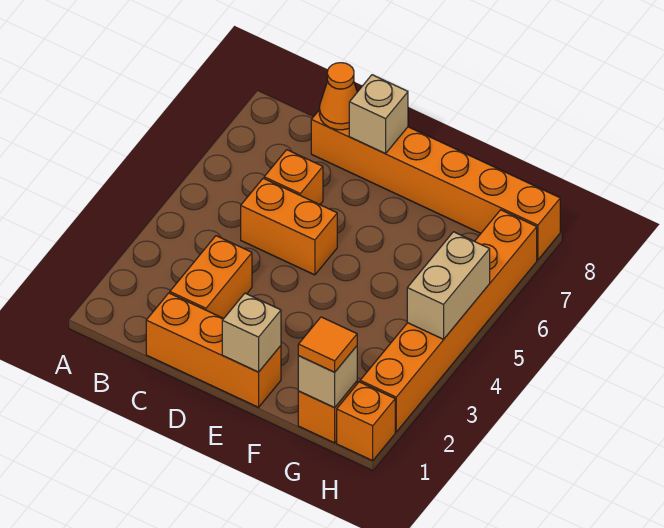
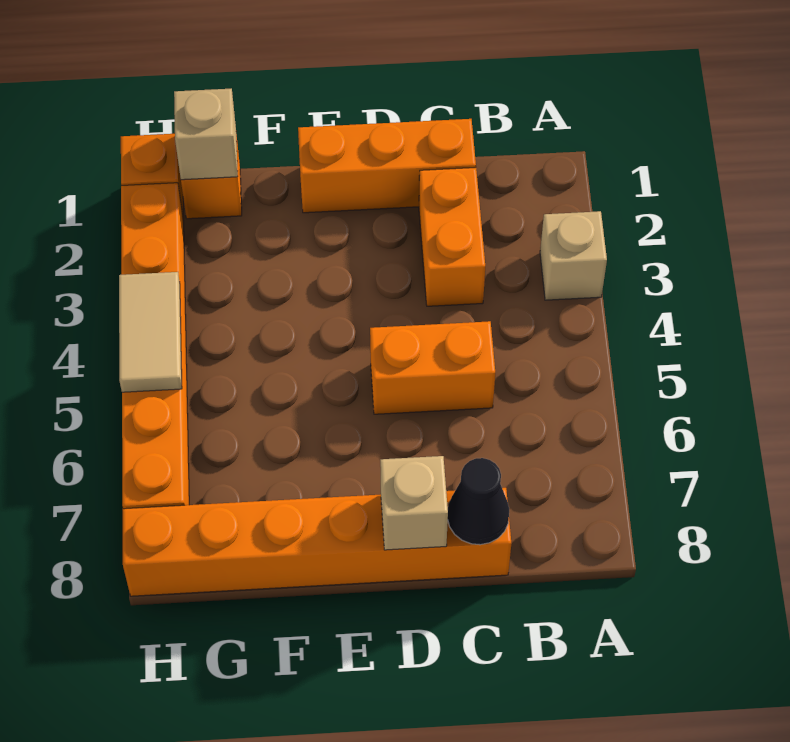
orange 1x1 brick [264,150,323,204] -> none
orange 1x1 cone [319,63,357,130] -> black 1x1 cone [448,458,509,545]
tan 1x1 brick [222,293,281,372] -> tan 1x1 brick moved to [540,211,607,300]
orange 1x1 tile [298,317,357,372] -> none
tan 1x2 brick [407,232,490,339] -> tan 1x2 tile [119,272,182,392]

